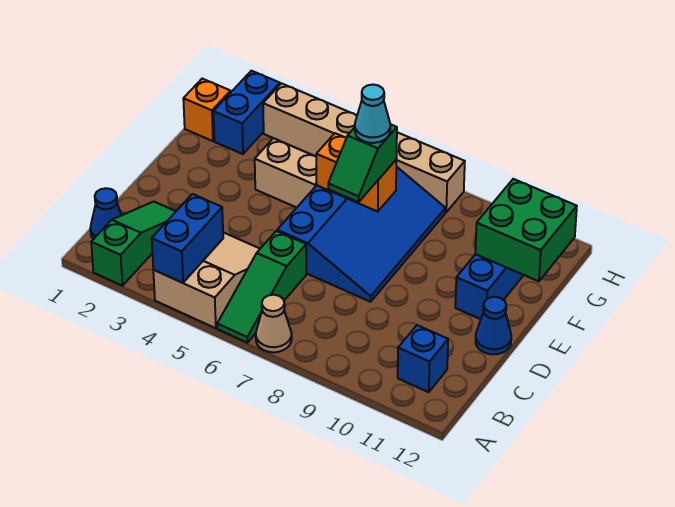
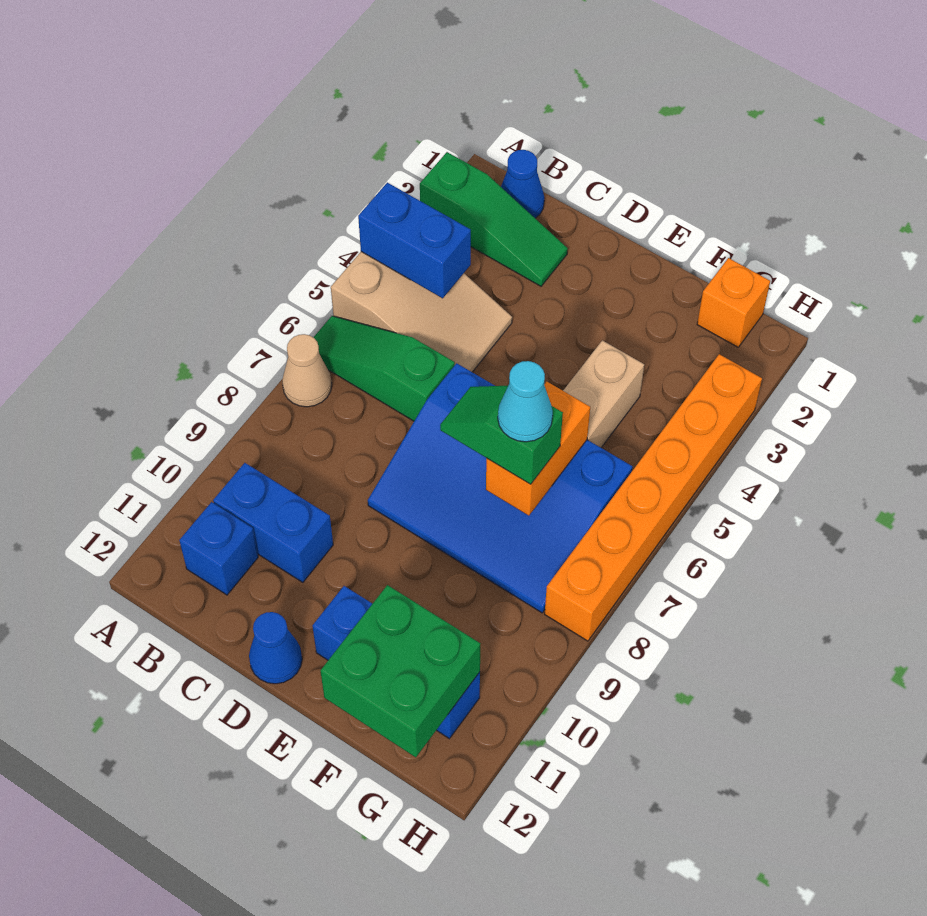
blue 1x2 brick [213,71,280,154] -> blue 1x2 brick moved to [213,463,333,583]
tan 1x6 brick [263,83,465,212] -> orange 1x6 brick [545,354,762,641]

